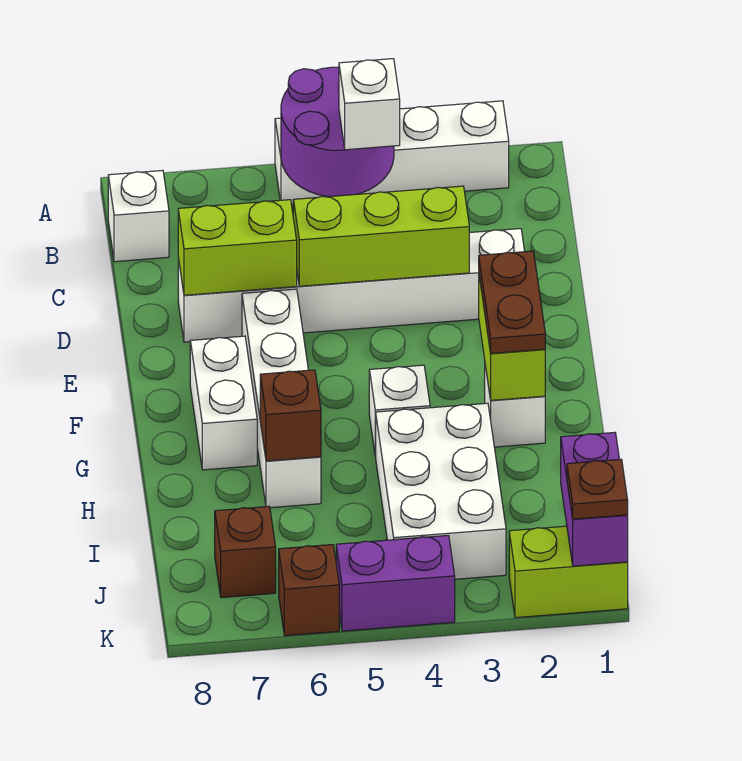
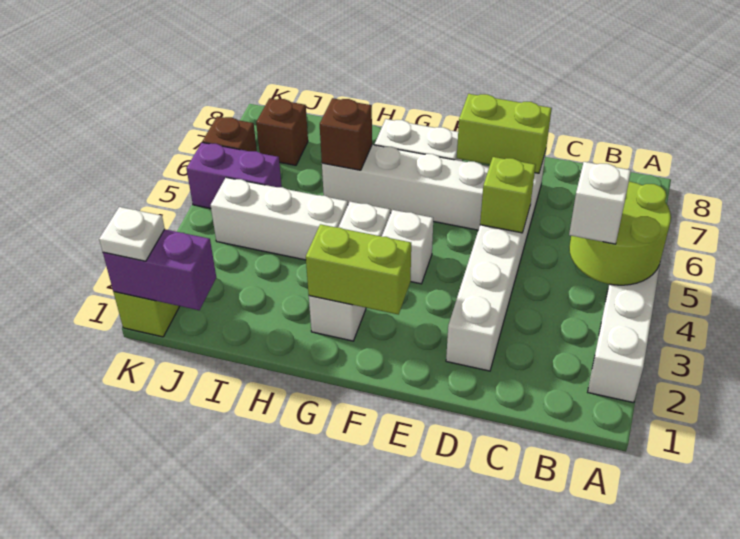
purple 2x2 round brick [281,67,394,197] -> lime 2x2 round brick [569,181,671,285]
white 1x1 brick [108,170,169,262] -> white 1x1 brick moved to [382,210,433,284]
lime 1x3 brick [293,186,469,286] -> lime 1x1 brick [480,157,536,233]
lime 1x2 brick [178,200,297,295] -> lime 1x2 brick turned to [457,94,552,173]
brown 1x2 plate [479,251,545,354] -> none
white 2x3 brick [376,403,506,579] -> white 1x3 brick [211,178,348,260]
brown 1x1 plate [567,459,628,519] -> white 1x1 plate [99,207,165,261]
purple 1x2 brick [336,536,455,631] -> purple 1x2 brick turned to [186,142,282,208]

